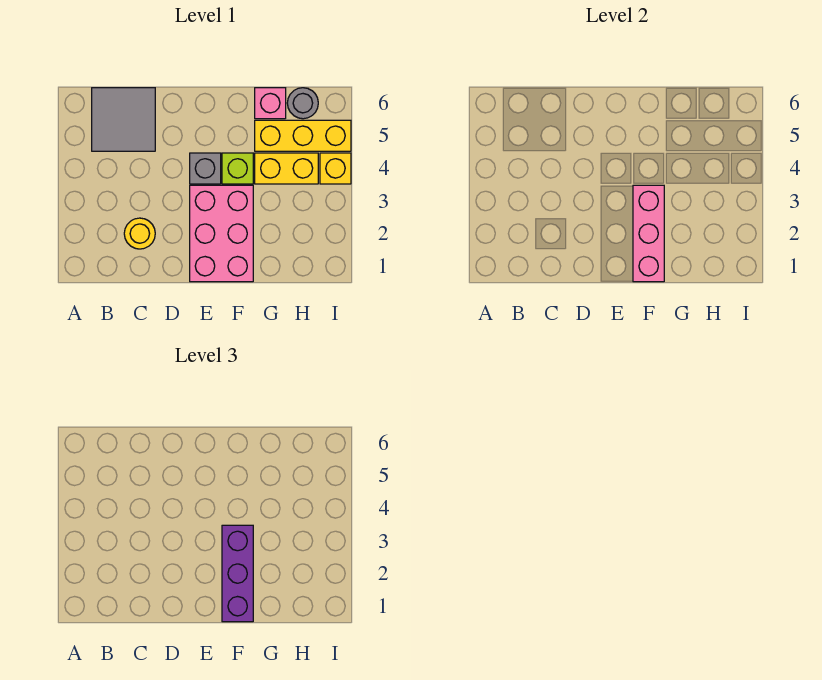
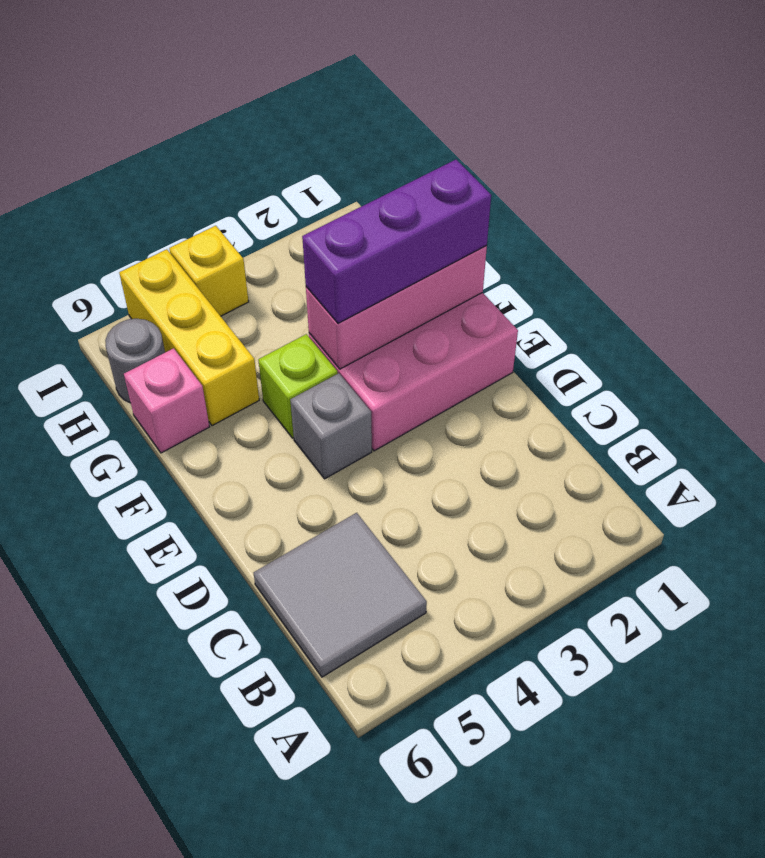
yellow 1x1 round brick [124,218,155,249] -> none
yellow 1x2 brick [255,153,318,184] -> none

